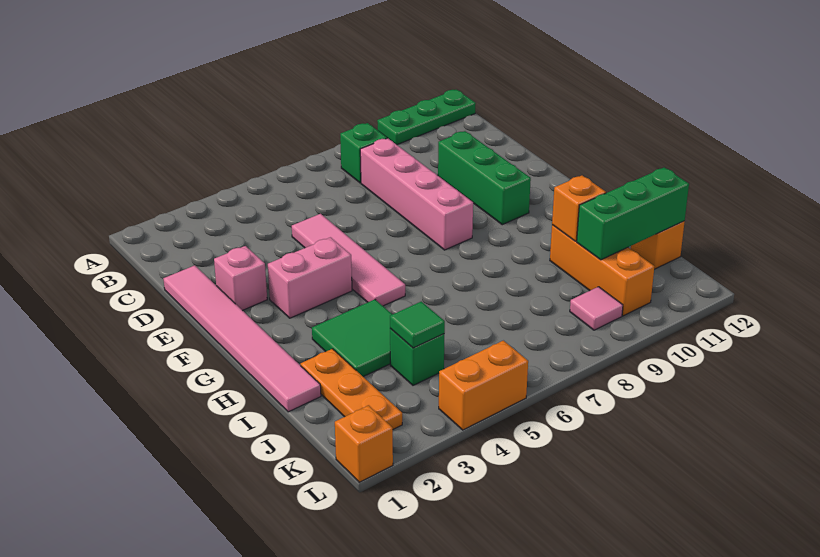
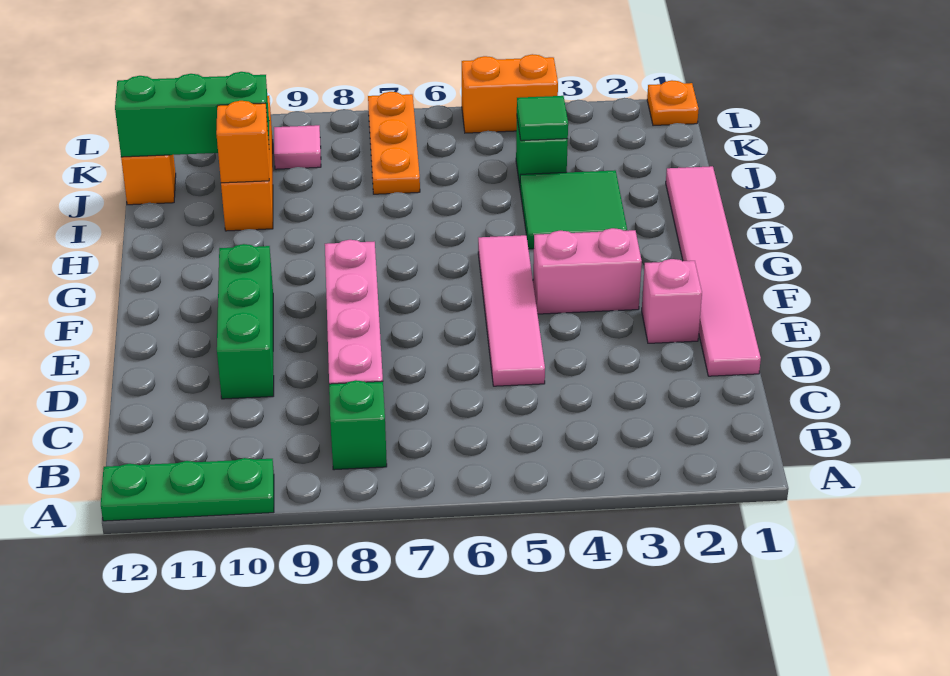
orange 1x3 plate [301,349,402,429] -> orange 1x3 plate moved to [368,92,420,194]
orange 1x1 brick [335,405,393,482] -> orange 1x1 plate [647,80,699,125]

